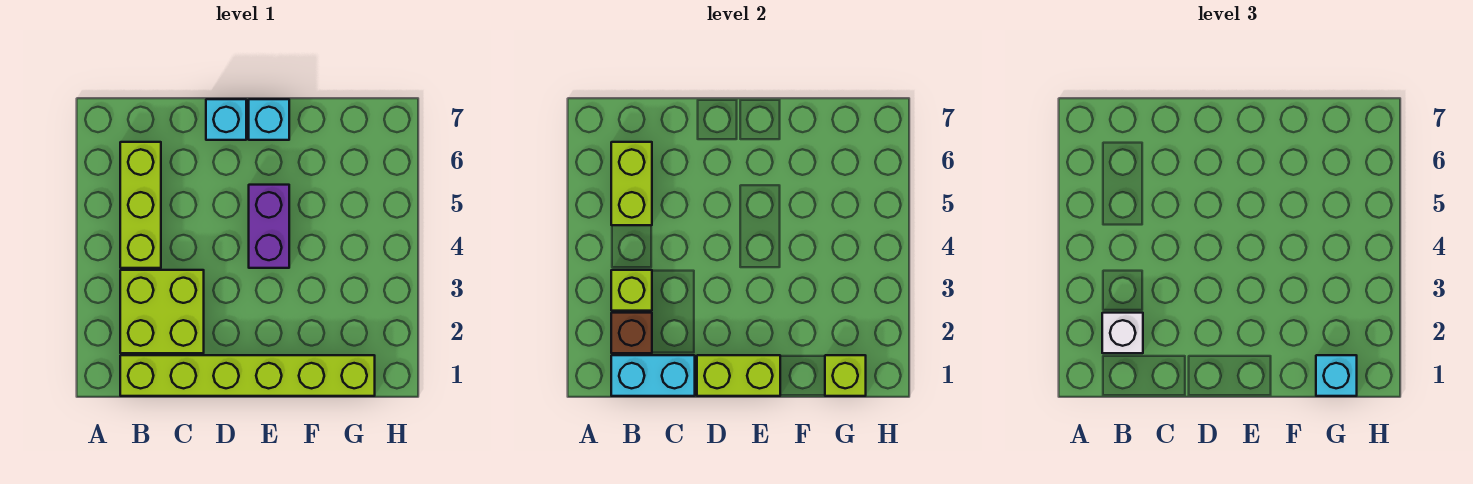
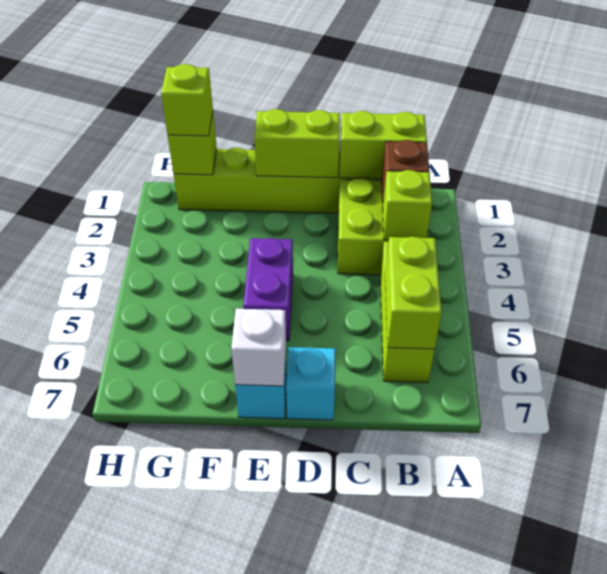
cyan 1x2 brick [611,355,695,396] -> lime 1x2 brick [340,111,427,179]
white 1x1 brick [1102,313,1143,353] -> white 1x1 brick moved to [231,309,286,386]
cyan 1x1 brick [1316,355,1357,396] -> lime 1x1 brick [161,64,213,136]

